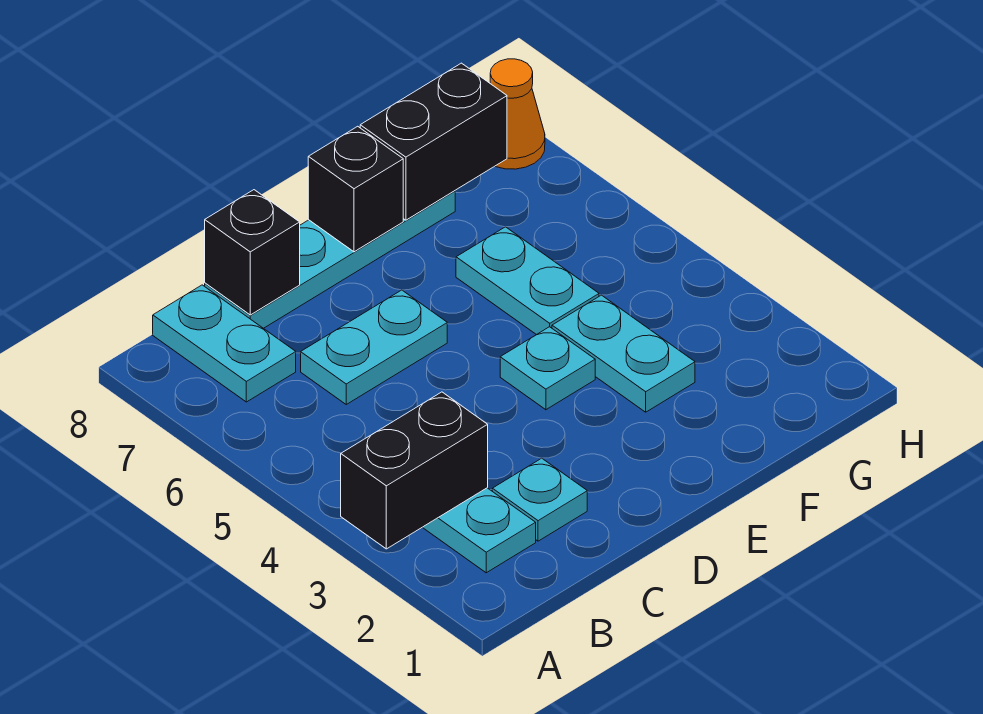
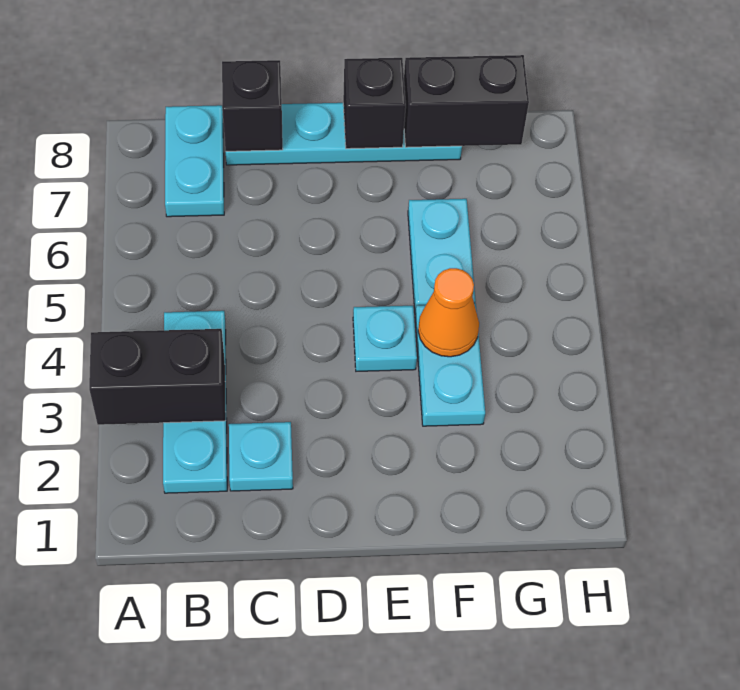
cyan 1x2 plate [301,290,447,404] -> none
orange 1x1 cone [490,59,545,169] -> orange 1x1 cone moved to [418,268,479,357]

